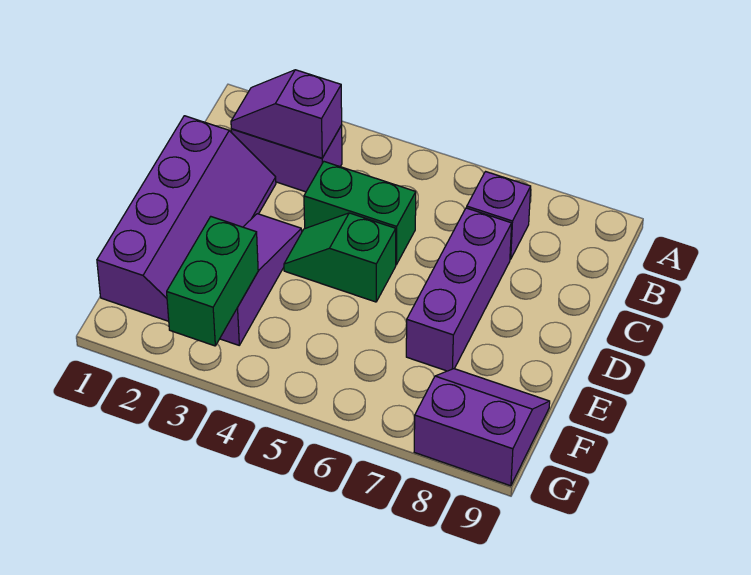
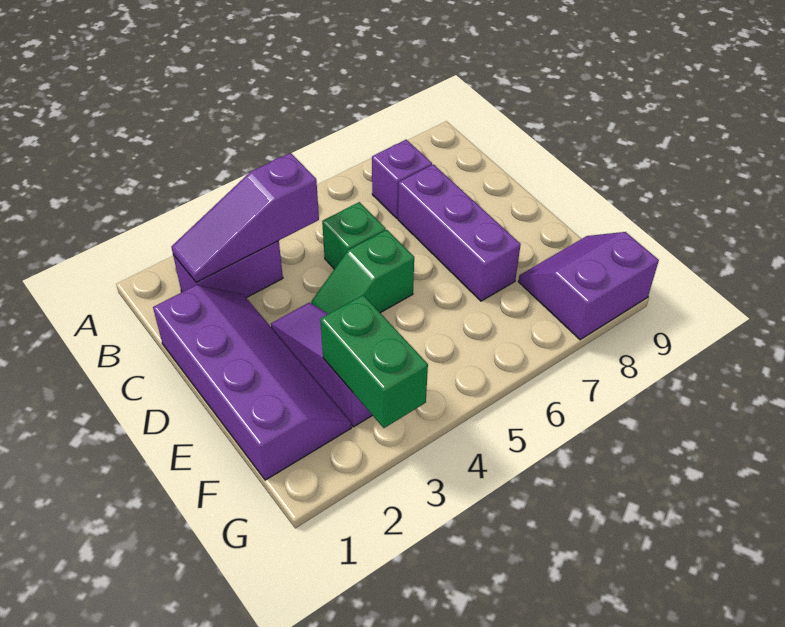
purple 1x2 slope [231,70,342,158] -> purple 1x3 slope [171,153,319,283]
green 1x2 brick [304,162,416,265] -> green 1x1 brick [322,202,386,269]

